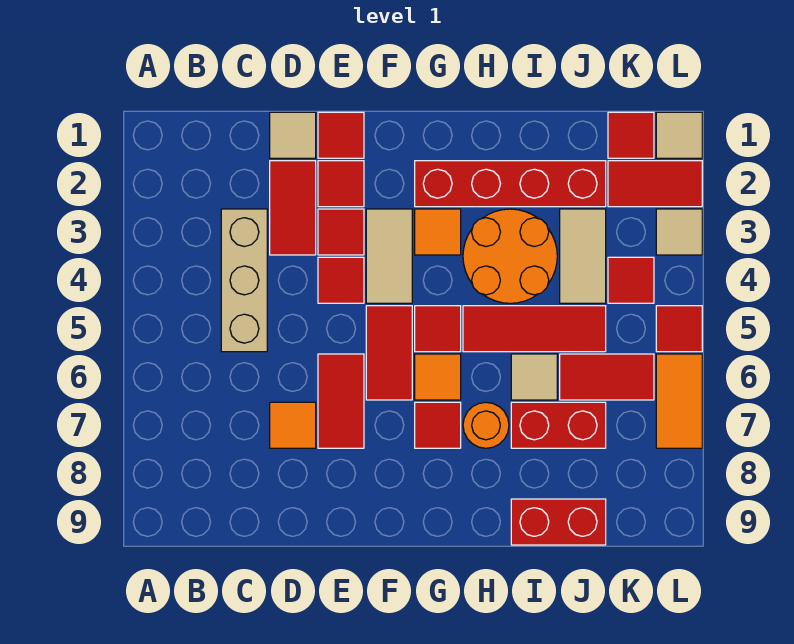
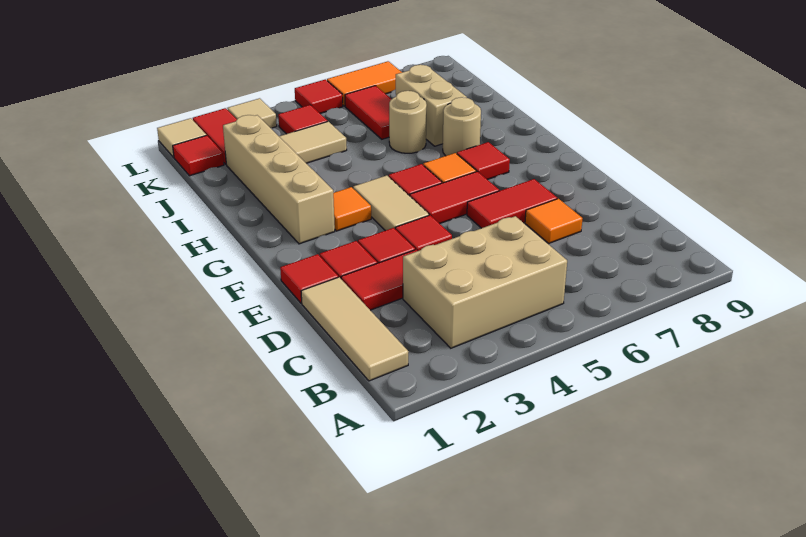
tan 1x3 brick [221,209,267,352] -> tan 2x3 brick [403,216,567,348]
tan 1x1 tile [270,112,316,158] -> tan 1x3 tile [301,277,409,381]
tan 1x2 tile [366,209,412,303] -> tan 1x2 tile turned to [353,175,429,231]
red 1x4 brick [415,161,606,207] -> tan 1x4 brick [223,115,335,244]
orange 2x2 round brick [463,209,557,303] -> none
red 1x3 tile [463,306,606,352] -> none
orange 1x1 round brick [463,402,509,448] -> tan 1x1 round brick [443,97,481,156]
tan 1x1 tile [511,354,557,400] -> tan 1x1 round brick [389,91,427,153]
red 1x2 brick [511,402,606,448] -> tan 1x2 brick [396,65,467,146]
red 1x2 brick [511,499,606,545] -> none

